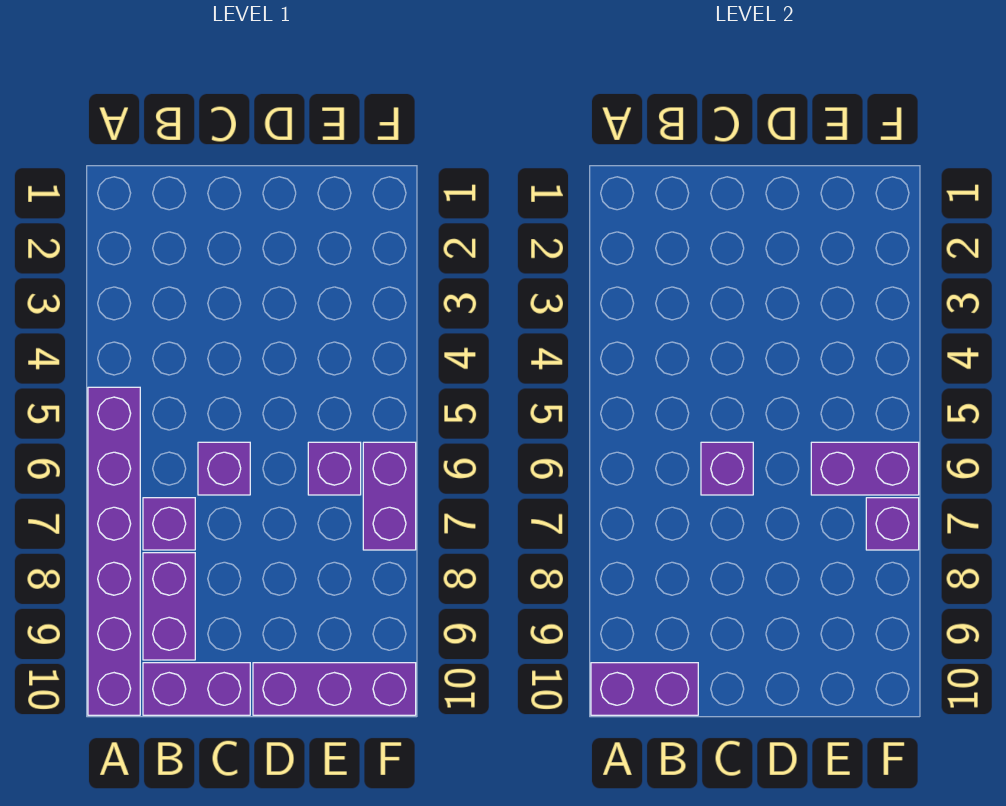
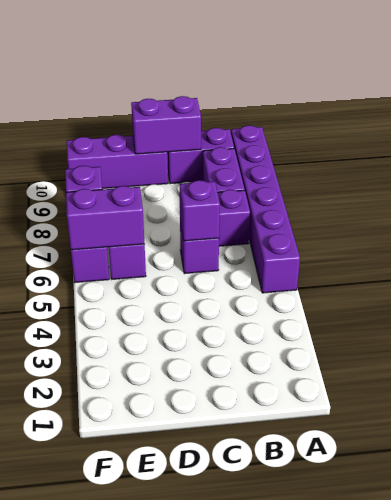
purple 1x2 brick [591,663,698,715] -> purple 1x2 brick moved to [131,96,201,154]

